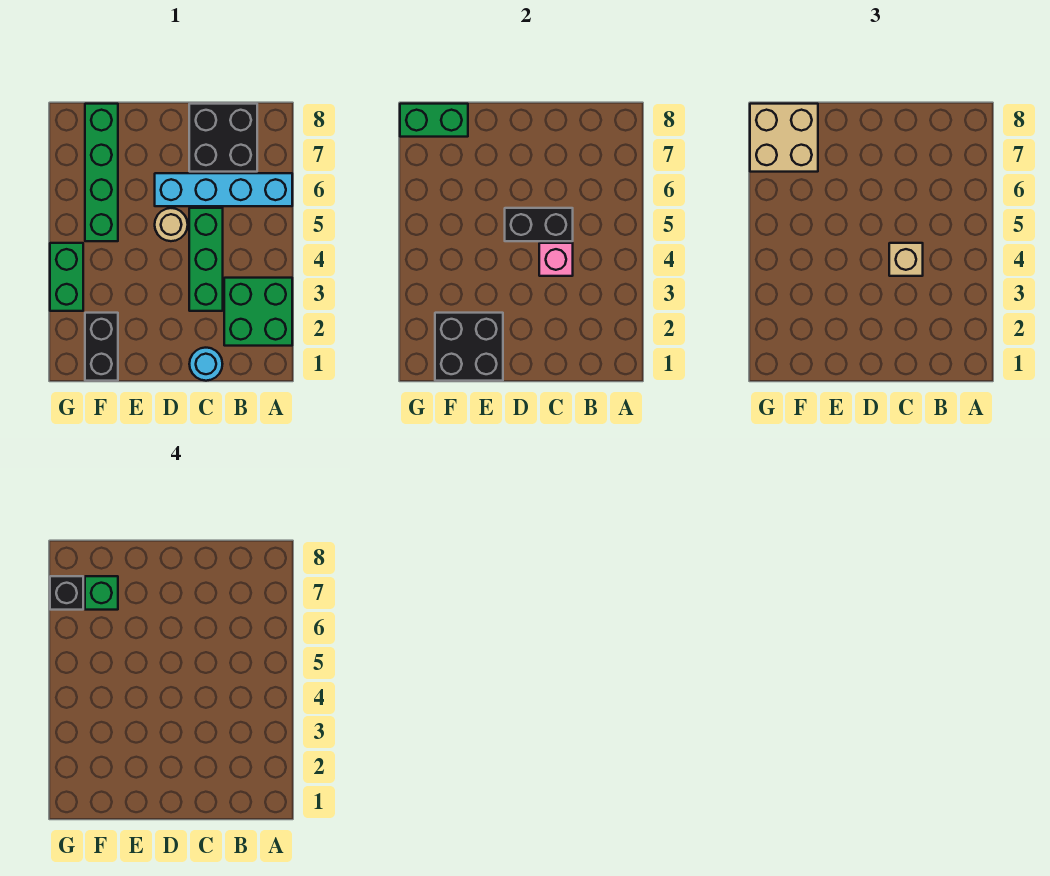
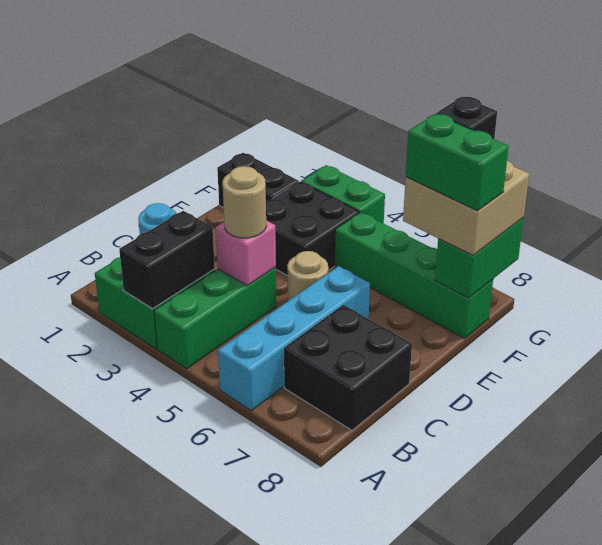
green 1x3 brick [189,208,223,311] -> green 1x3 brick turned to [154,267,276,369]
tan 1x1 brick [889,243,923,276] -> tan 1x1 round brick [223,166,266,238]
black 1x2 brick [505,208,573,241] -> black 1x2 brick moved to [119,211,215,308]
black 2x2 brick [435,313,503,381] -> black 2x2 brick moved to [266,182,359,276]
green 1x1 brick [85,576,118,610] -> green 1x2 brick [406,114,509,211]

